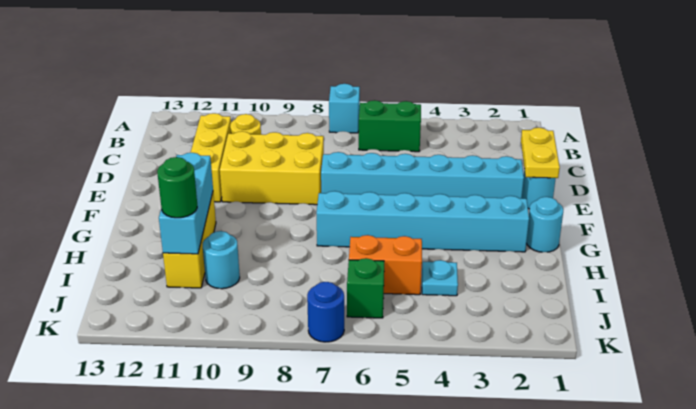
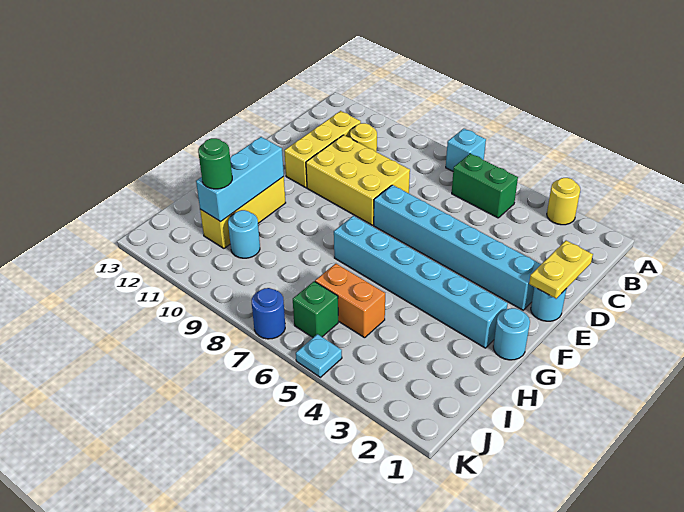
none -> yellow 1x1 round brick [547,178,580,225]
cyan 1x1 plate [422,260,458,296] -> cyan 1x1 plate moved to [296,334,342,377]

